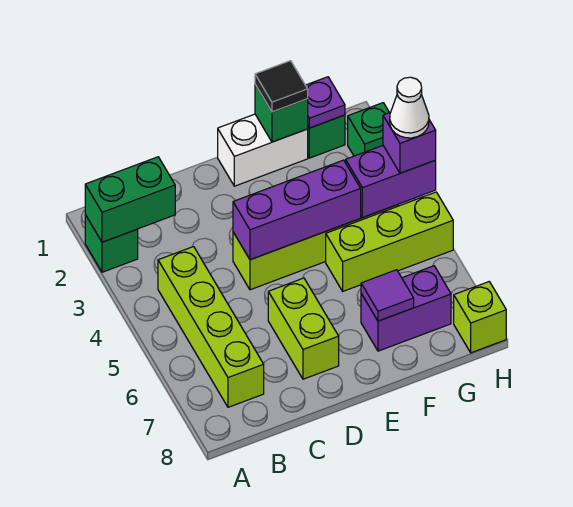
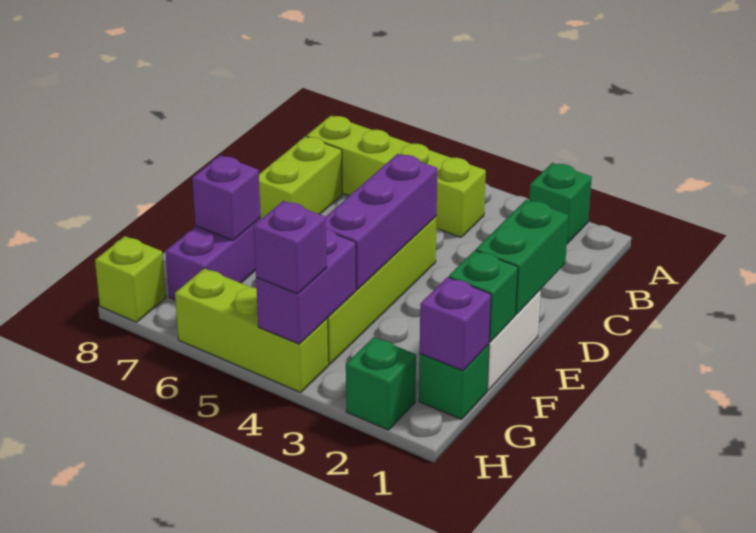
green 1x2 brick [85,157,175,242] -> green 1x2 brick moved to [476,200,569,315]
lime 1x2 brick [268,278,339,379] -> lime 1x2 brick turned to [259,136,342,219]
black 1x1 tile [255,61,308,112] -> none
lime 1x3 brick [326,192,453,291] -> lime 1x3 brick turned to [175,268,329,393]
purple 1x1 tile [361,270,414,321] -> purple 1x1 brick [192,155,261,240]
purple 1x1 plate [306,77,345,128] -> purple 1x1 brick [420,277,491,371]
white 1x1 cone [390,77,429,138] -> none

